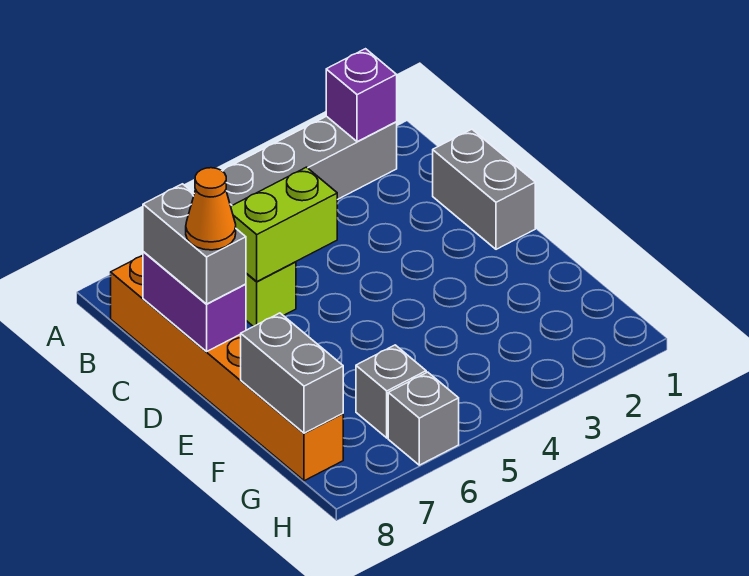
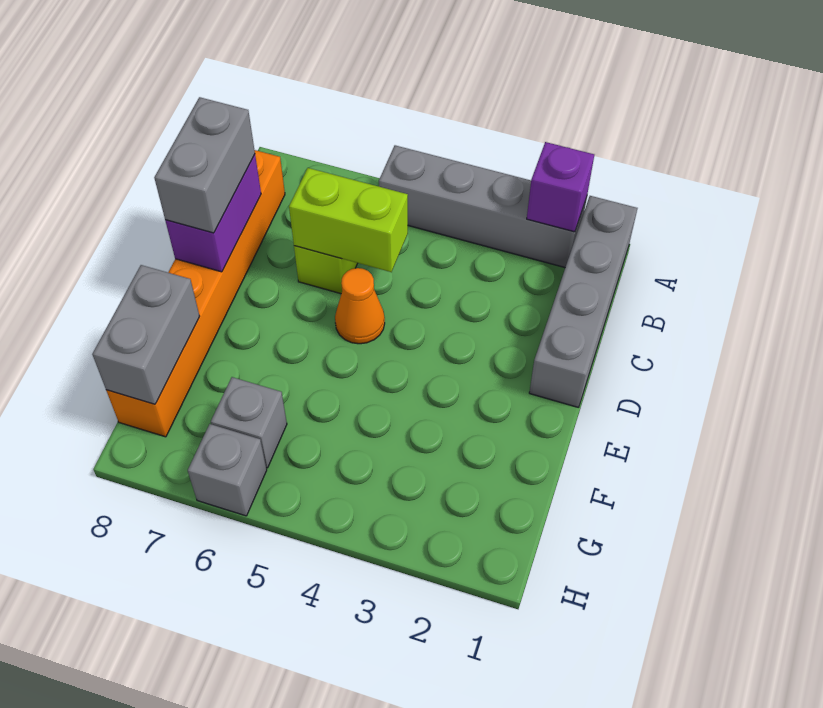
grey 1x2 brick [433,129,535,249] -> grey 1x4 brick [529,196,637,408]
orange 1x1 cone [186,168,236,250] -> orange 1x1 cone moved to [335,268,385,344]

